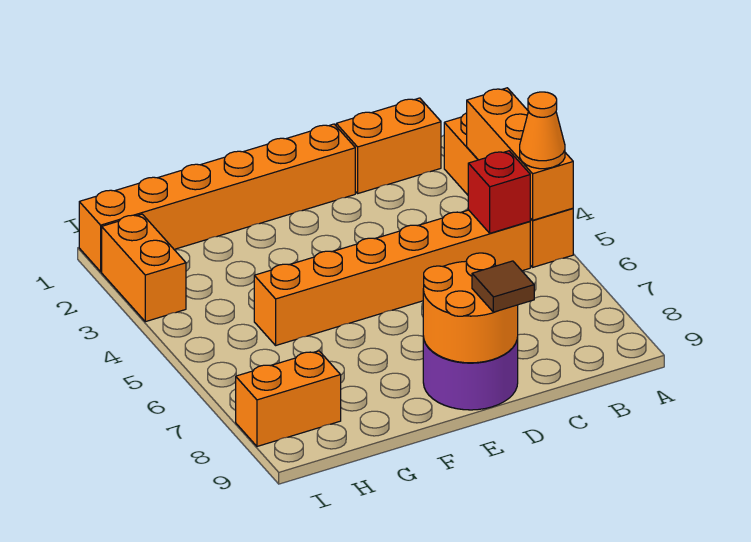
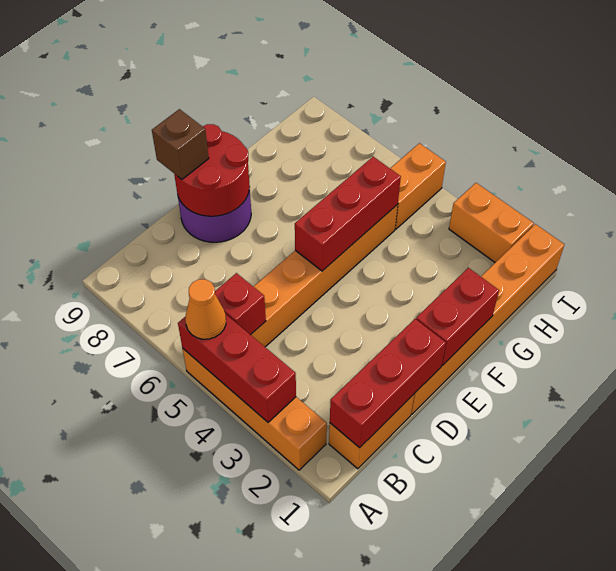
orange 1x3 brick [467,88,573,220] -> red 1x3 brick [178,315,296,422]
none -> red 1x3 brick [330,319,446,448]
orange 2x2 round brick [423,253,518,363] -> red 2x2 round brick [174,124,250,216]
brown 1x1 tile [472,261,534,312] -> brown 1x1 brick [152,109,209,179]
none -> red 1x2 brick [416,268,499,365]
none -> red 1x3 brick [295,157,401,271]
orange 1x2 brick [236,351,341,446] -> orange 1x2 brick moved to [390,143,446,229]

